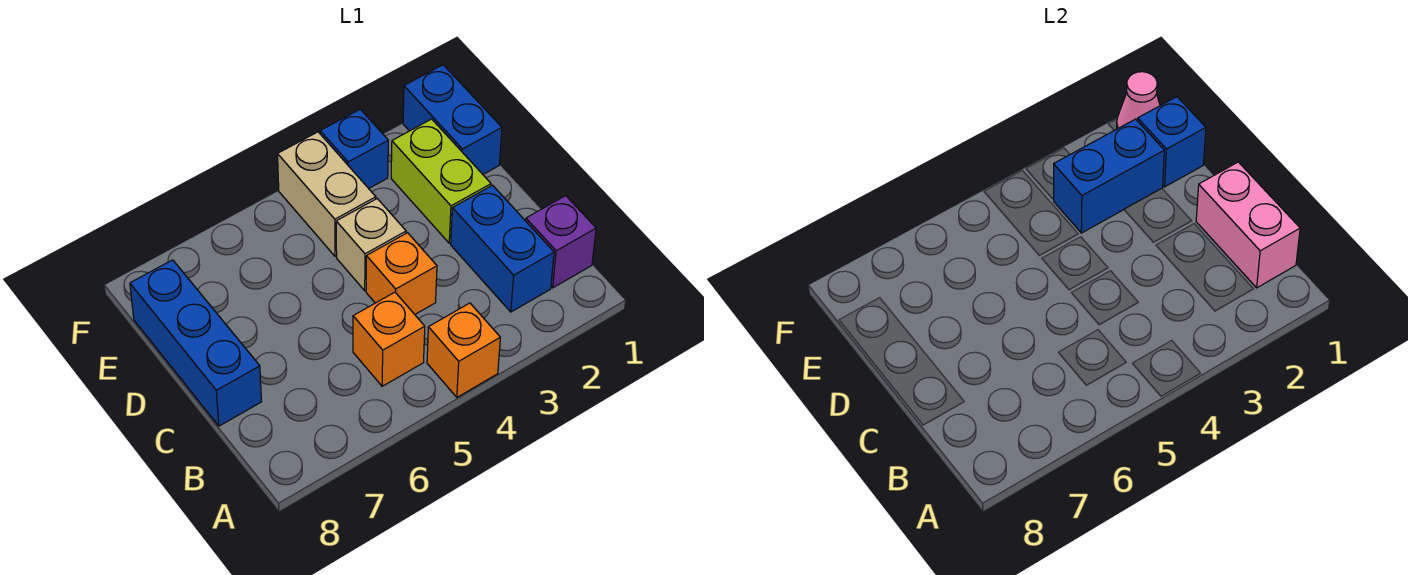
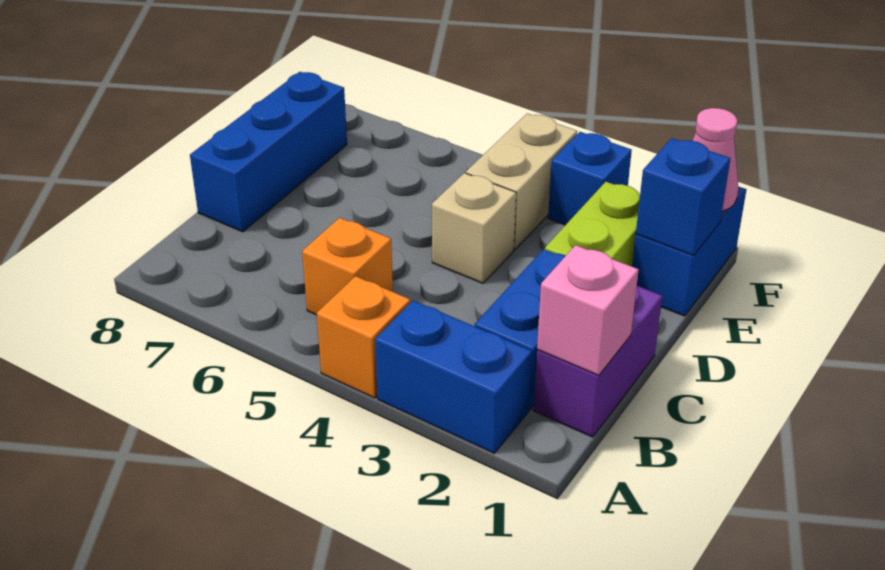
purple 1x1 brick [526,196,596,288] -> purple 1x2 brick [533,286,662,437]
pink 1x2 brick [1196,162,1300,288] -> pink 1x1 brick [537,245,639,375]
orange 1x1 brick [366,233,437,314] -> none
blue 1x2 brick [1054,119,1164,233] -> blue 1x2 brick moved to [375,301,532,453]

